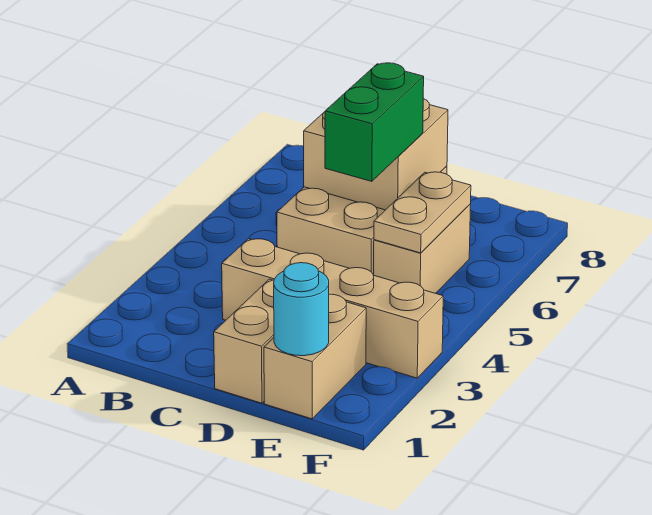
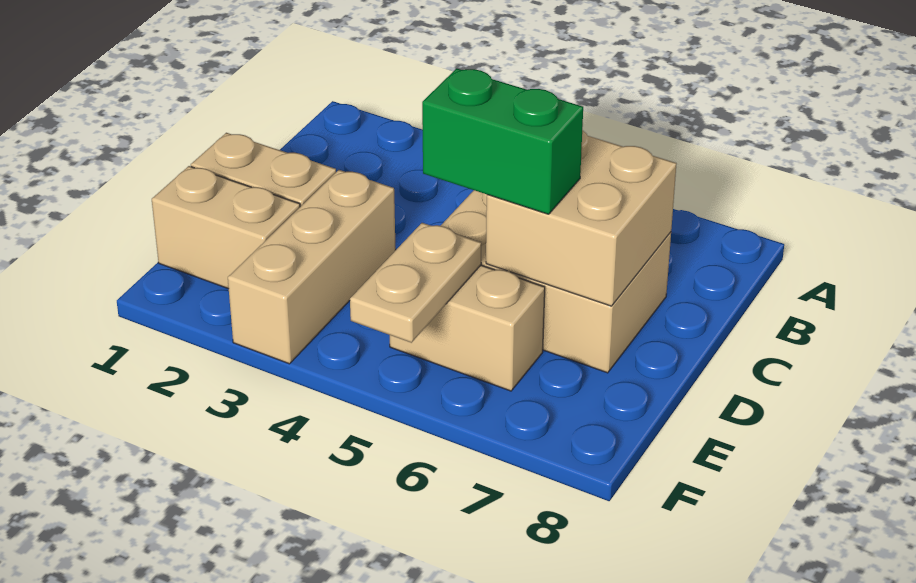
tan 1x4 brick [222,239,443,378] -> tan 1x3 brick [228,170,396,364]
cyan 1x1 round brick [274,263,329,356] -> none
tan 1x2 plate [374,172,471,253] -> tan 1x2 plate turned to [350,223,481,343]

